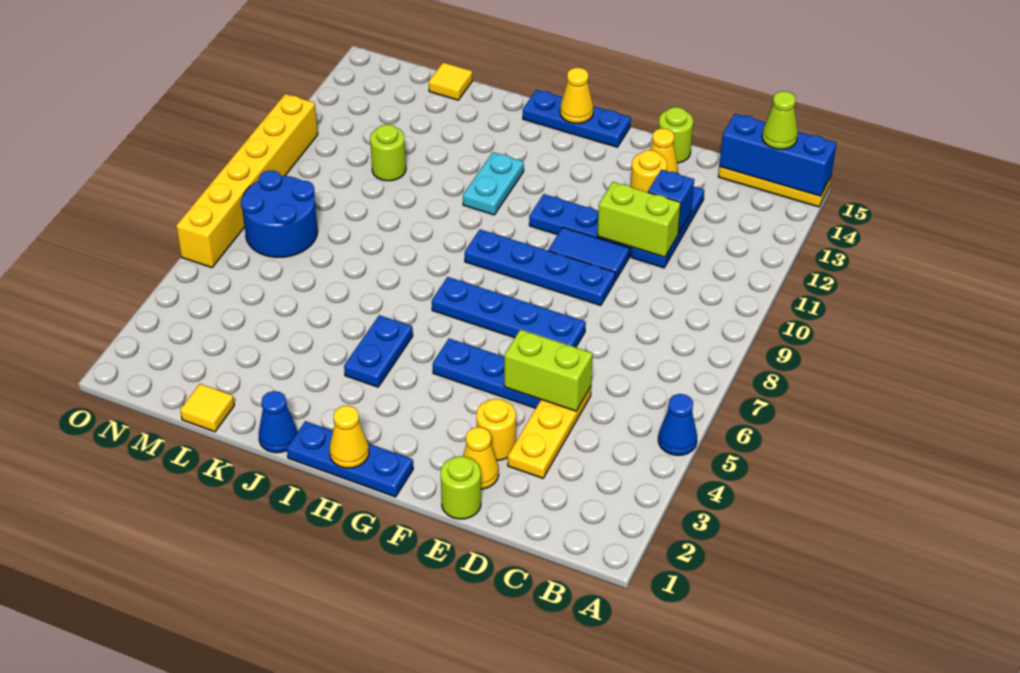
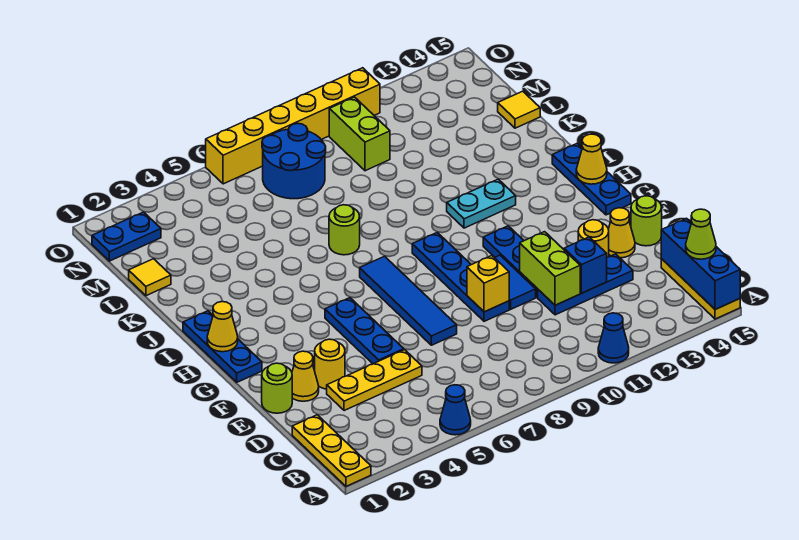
none -> yellow 1x3 plate [292,415,371,486]
lime 1x2 brick [504,329,593,411] -> lime 1x2 brick moved to [329,97,390,171]
blue 1x4 plate [432,277,586,347] -> blue 1x4 tile [360,256,457,345]
none -> yellow 1x1 brick [467,256,509,312]
blue 1x2 plate [344,315,413,387] -> blue 1x2 plate moved to [92,212,161,261]
blue 1x1 cone [259,391,297,453] -> blue 1x1 cone moved to [598,313,629,363]
lime 1x1 round brick [370,124,406,181] -> lime 1x1 round brick moved to [329,205,360,255]

